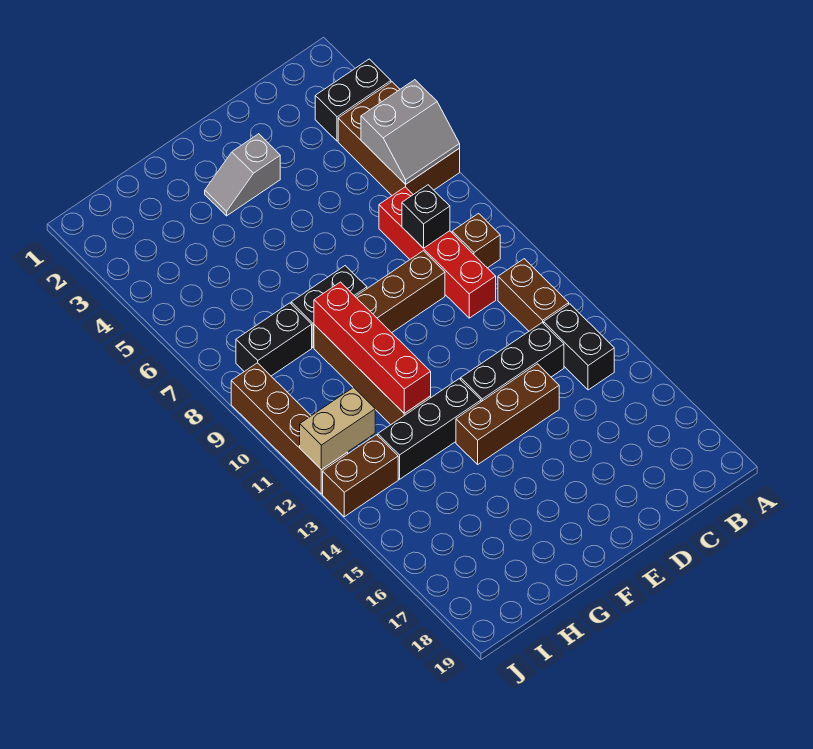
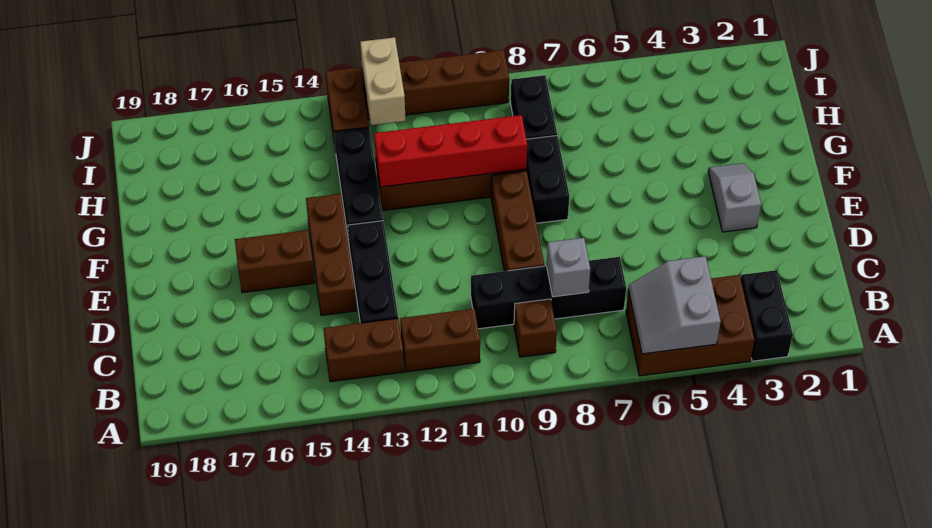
black 1x2 brick [544,304,614,390] -> brown 1x2 brick [323,318,404,382]
red 1x4 brick [379,187,496,318] -> black 1x4 brick [471,257,626,329]
black 1x1 brick [402,185,450,248] -> grey 1x1 brick [547,238,590,297]
none -> brown 1x2 brick [235,230,315,293]

